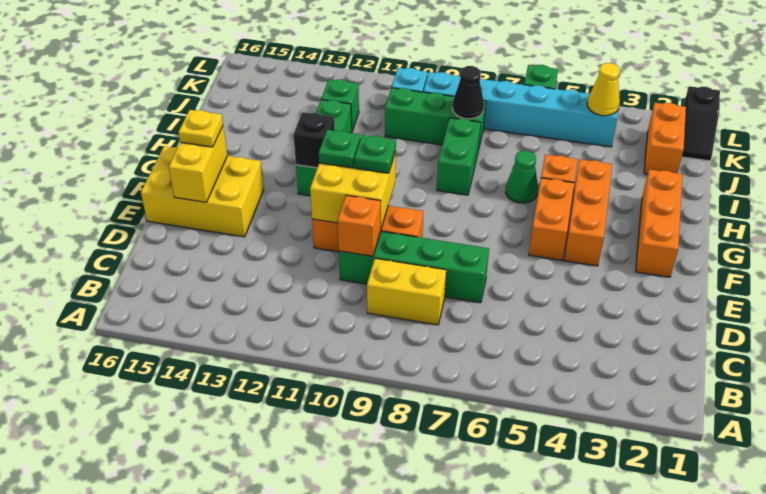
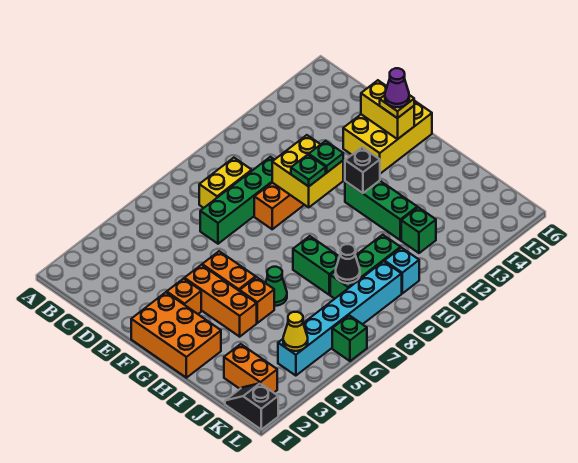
orange 1x1 brick [337,195,381,256] -> orange 1x1 brick moved to [167,279,201,314]
orange 1x3 brick [636,169,682,277] -> orange 2x3 brick [131,292,221,378]
none -> purple 1x1 cone [385,68,409,107]

